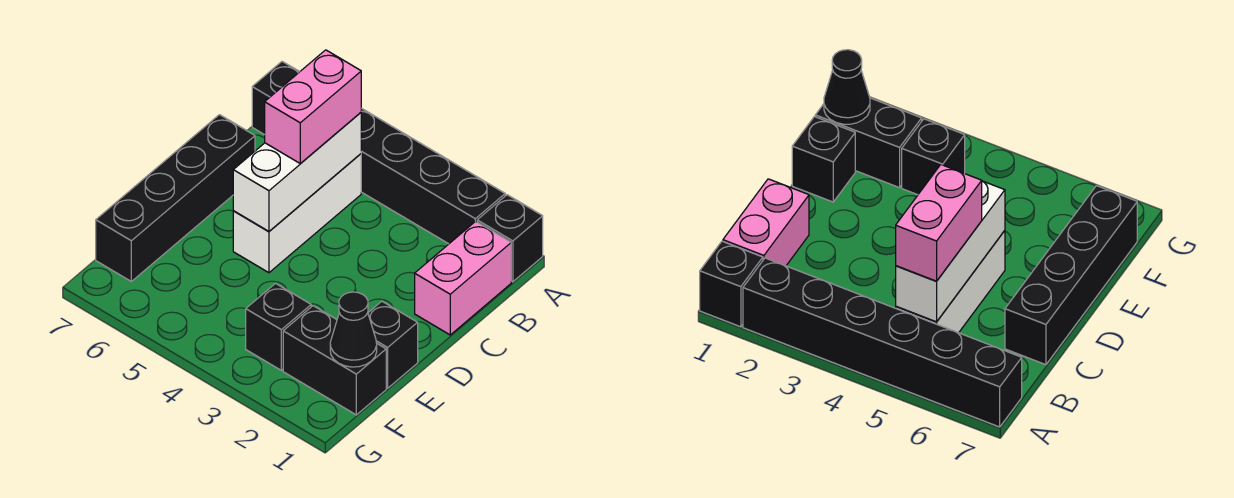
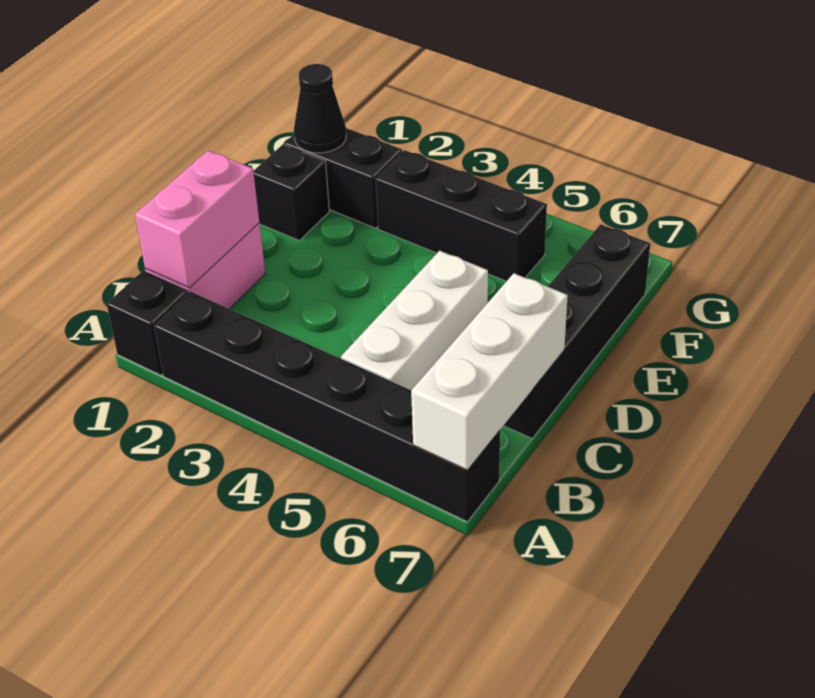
white 1x3 brick [233,113,361,231] -> white 1x3 brick moved to [411,273,568,470]
pink 1x2 brick [265,50,361,164] -> pink 1x2 brick moved to [135,151,259,288]
black 1x1 brick [246,283,311,370] -> black 1x3 brick [375,150,547,281]

